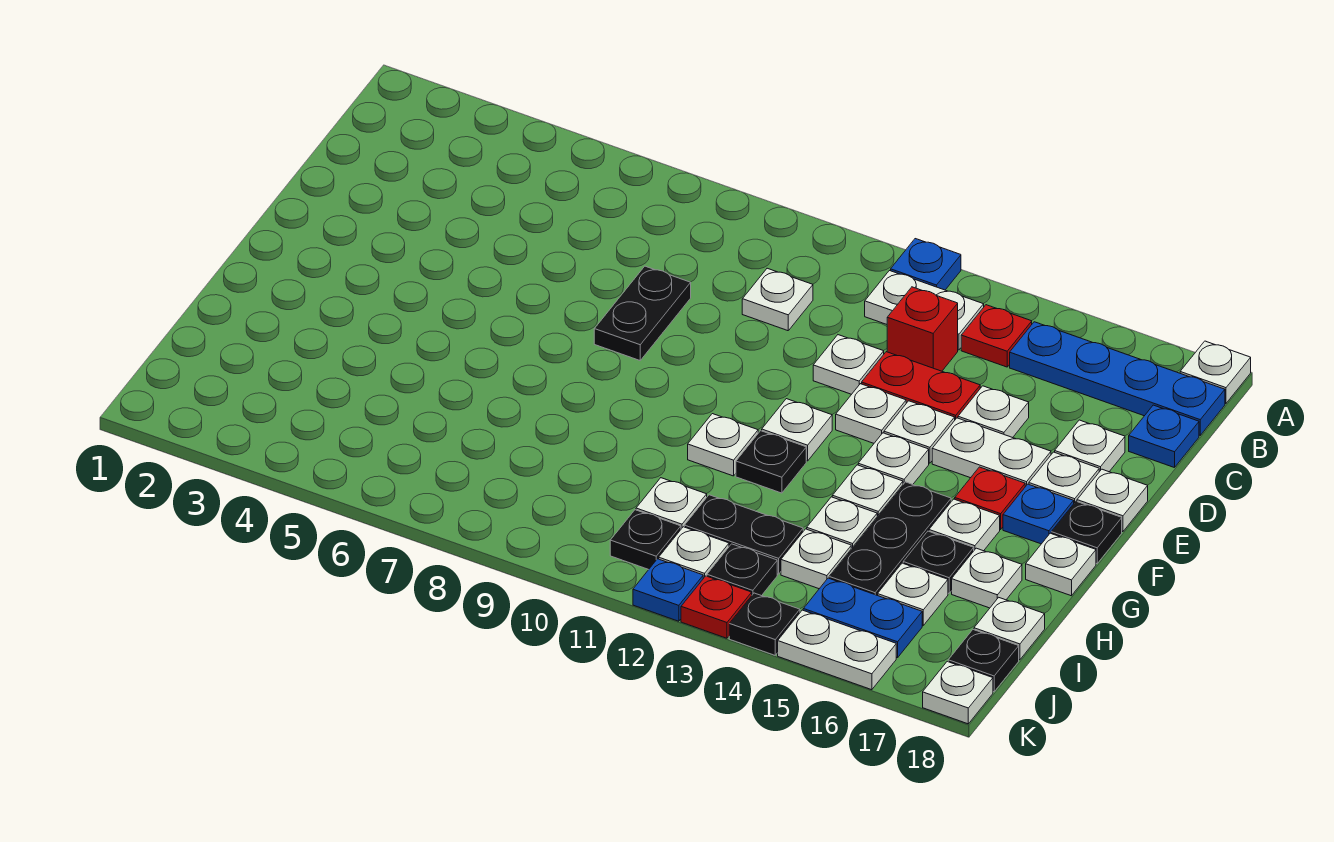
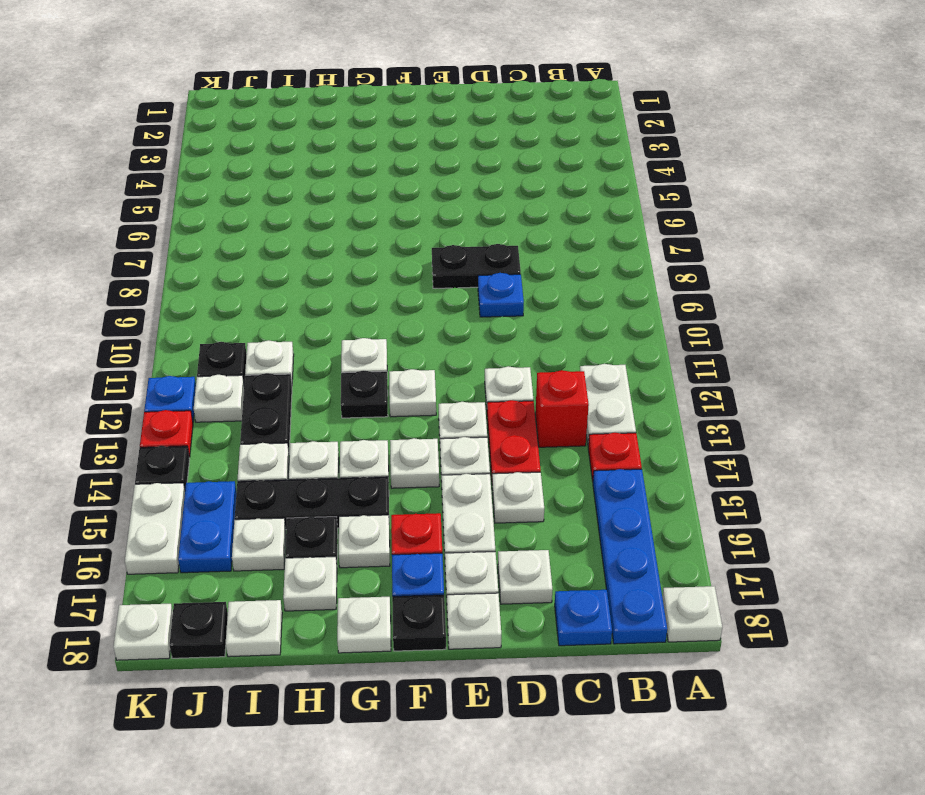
blue 1x1 plate [891,239,961,290] -> blue 1x1 plate moved to [478,273,524,317]
white 1x1 plate [742,268,813,331] -> none
black 1x1 plate [707,544,777,596] -> none

